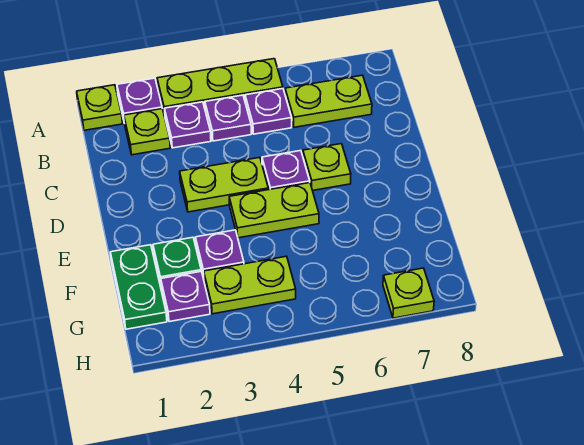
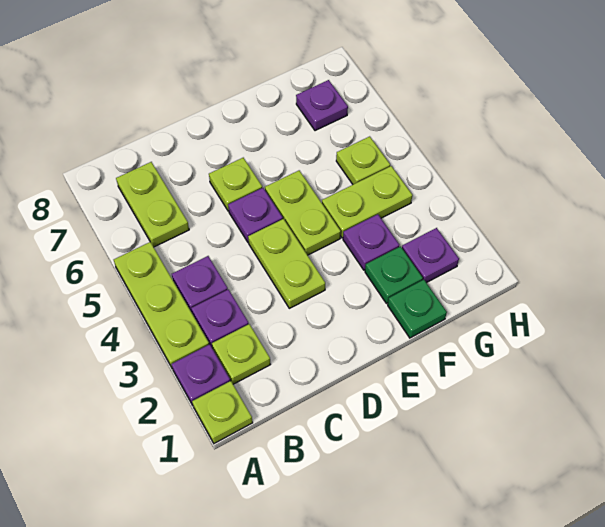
purple 1x1 plate [245,89,292,134] -> purple 1x1 plate moved to [296,80,348,131]
green 1x2 plate [110,245,167,329] -> green 1x1 plate [388,280,447,338]
lime 1x2 plate [204,256,296,314] -> lime 1x2 plate turned to [322,166,412,238]
lime 1x1 plate [383,268,434,318] -> lime 1x1 plate moved to [336,136,390,184]

